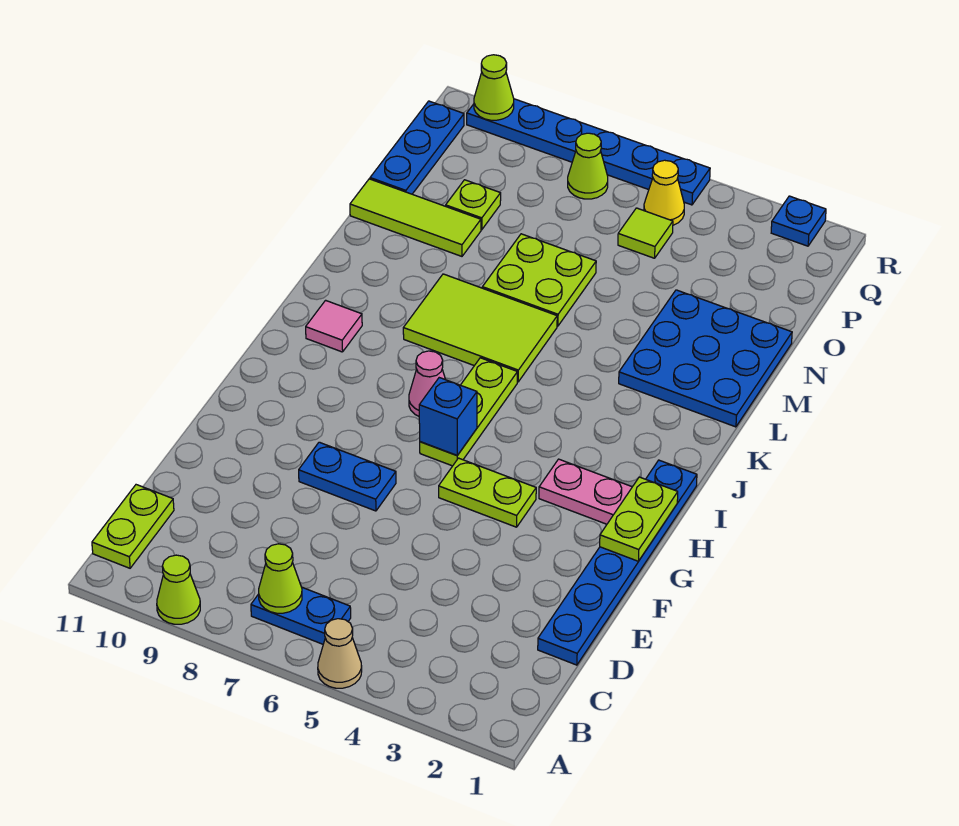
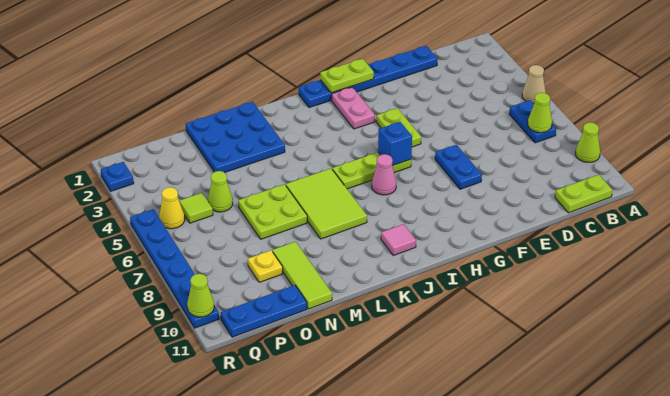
lime 1x1 plate [446,180,501,230] -> yellow 1x1 plate [248,250,283,282]
lime 1x1 cone [568,133,608,199] -> lime 1x1 cone moved to [208,171,233,212]

